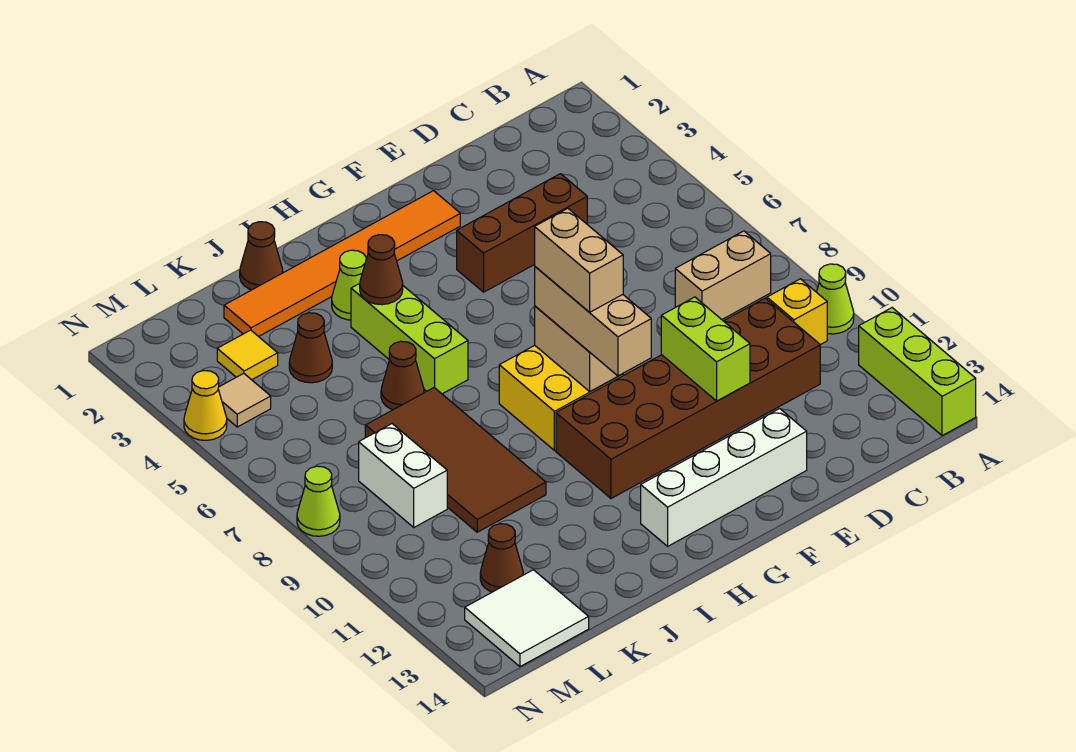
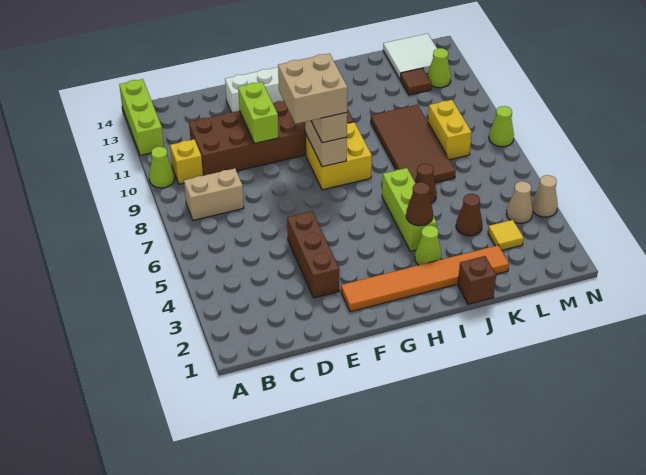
brown 1x3 brick [457,174,587,292] -> brown 1x3 brick turned to [287,211,340,298]
tan 1x2 brick [535,208,623,312] -> tan 2x2 brick [278,54,348,124]
brown 1x1 cone [240,222,283,290] -> brown 1x1 brick [458,256,496,304]
white 1x2 brick [359,424,447,527] -> yellow 1x2 brick [428,100,472,160]
brown 1x1 cone [480,524,523,592] -> brown 1x1 tile [400,68,432,95]
tan 1x1 tile [218,373,271,427] -> tan 1x1 cone [506,181,533,223]
none -> lime 1x1 cone [427,48,451,88]
yellow 1x1 cone [184,371,227,440] -> tan 1x1 cone [532,175,558,217]

